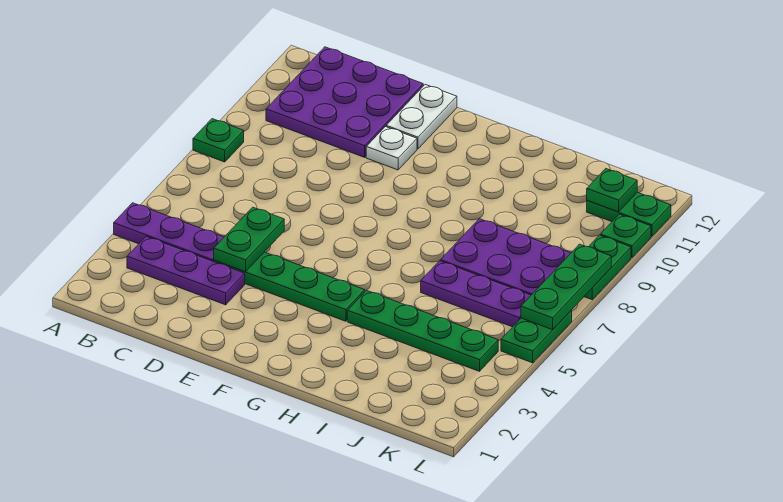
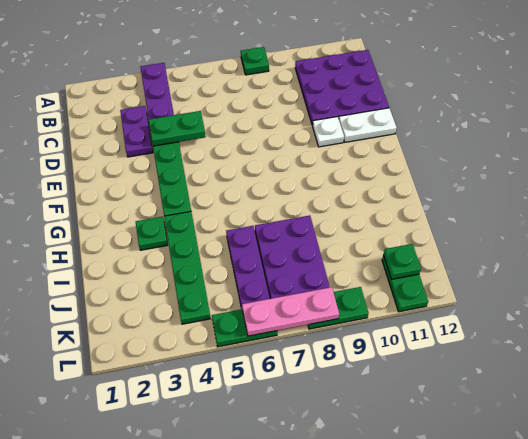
purple 1x3 plate [127,236,245,305] -> purple 1x2 plate [120,106,153,157]
green 1x3 plate [521,244,611,330] -> pink 1x3 plate [242,287,339,336]
green 1x1 plate [600,214,651,258] -> green 1x1 plate moved to [136,217,168,250]

